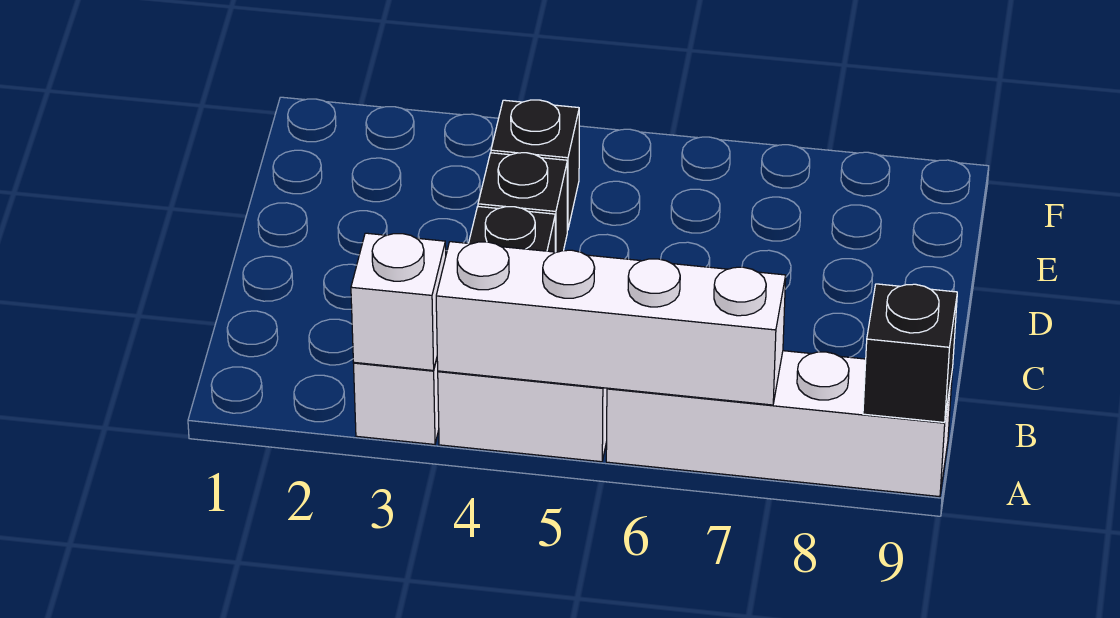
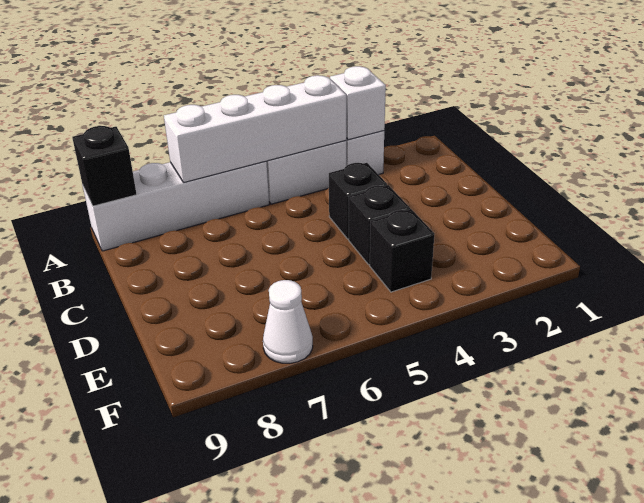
none -> white 1x1 cone [263,280,313,363]

